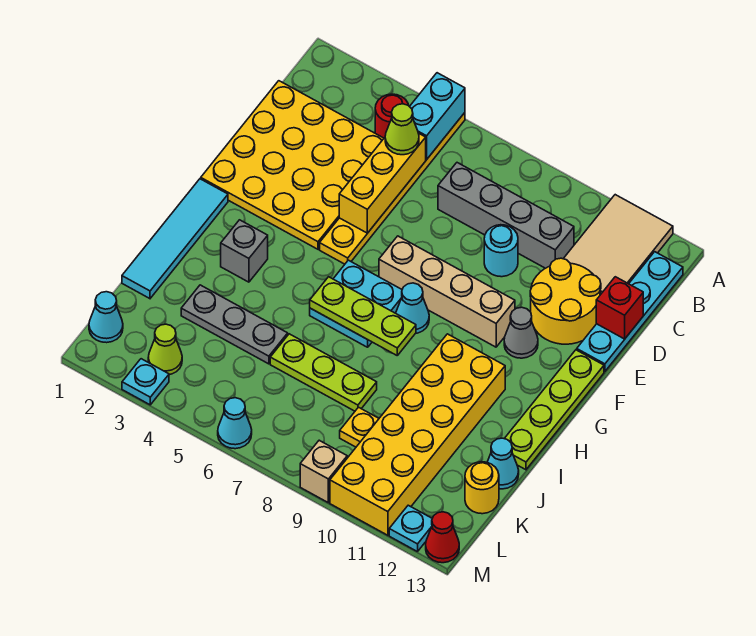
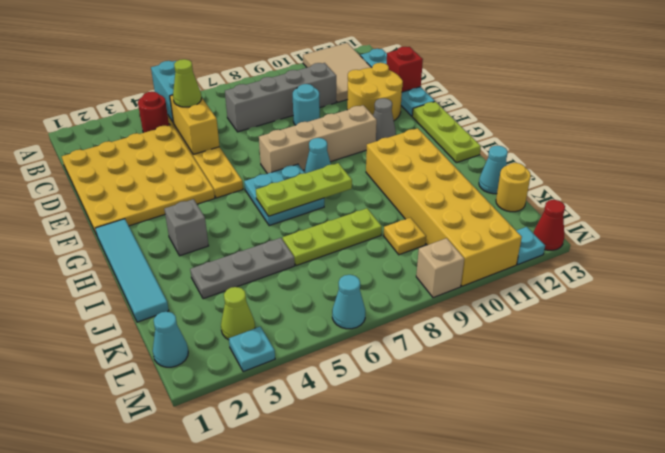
yellow 1x3 brick [339,133,426,233] -> yellow 1x2 brick [170,95,220,154]
lime 1x4 plate [504,350,604,470] -> lime 1x3 plate [412,102,481,163]

